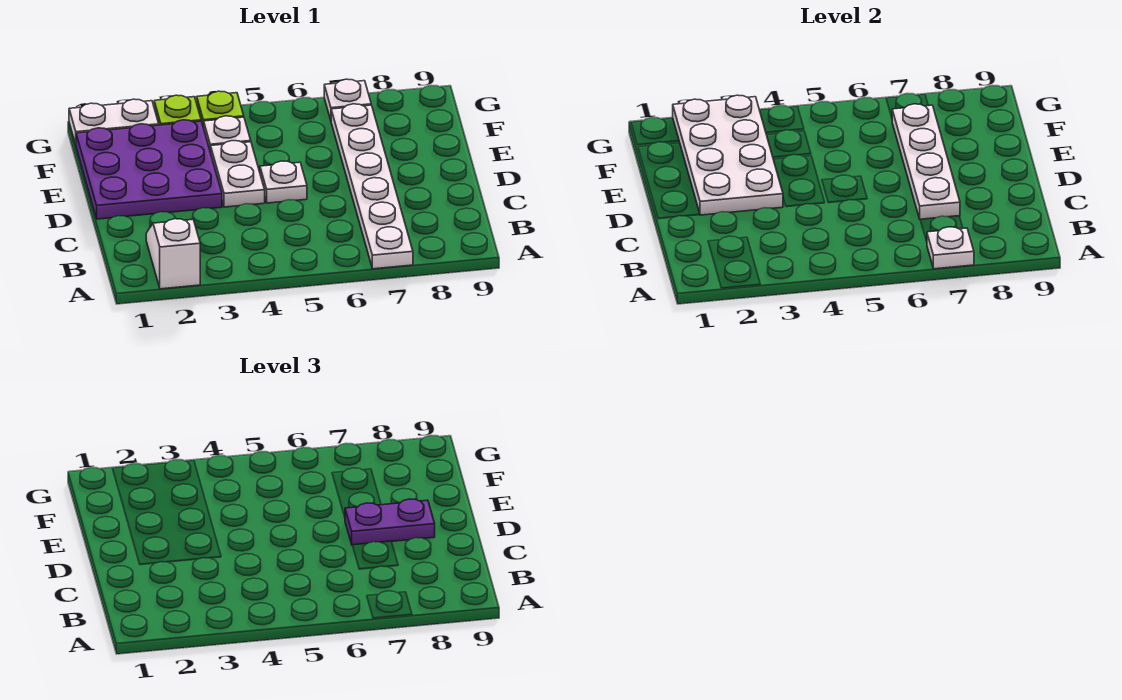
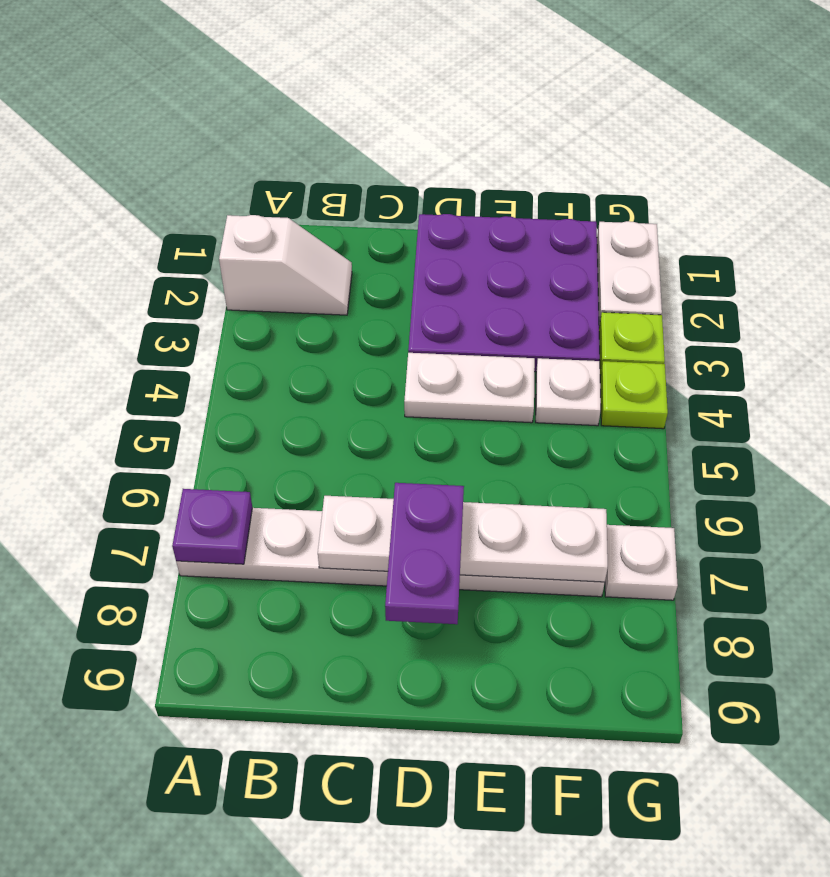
white 1x1 plate [927,227,974,269] -> purple 1x1 plate [172,489,252,564]
white 2x4 plate [673,95,783,215] -> none
white 1x1 plate [260,161,307,203] -> none

